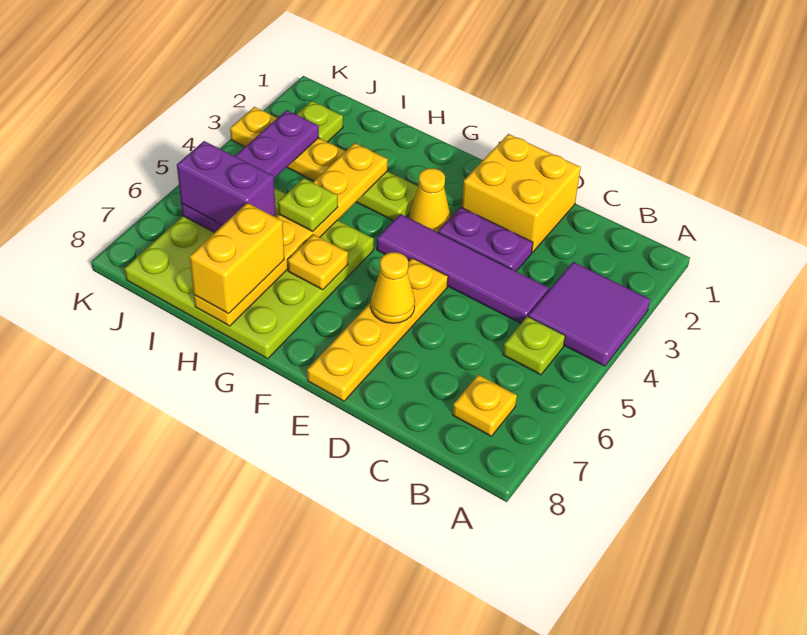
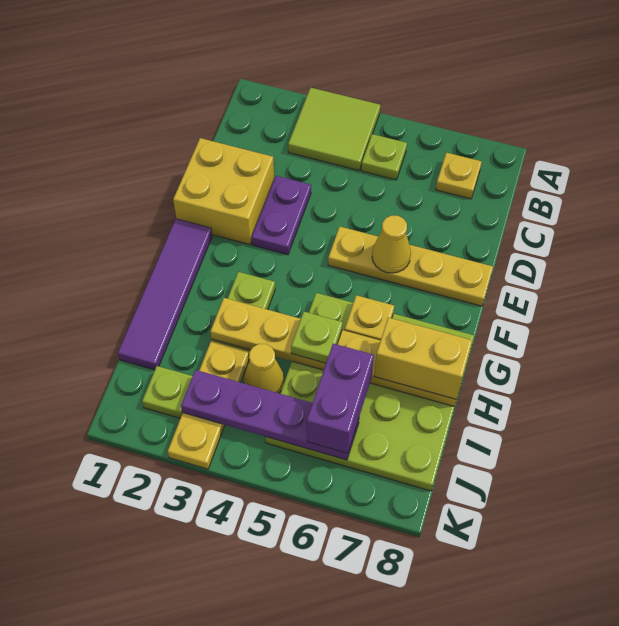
purple 2x2 tile [528,262,650,366] -> lime 2x2 tile [288,88,380,170]
purple 1x4 tile [377,214,549,323] -> purple 1x4 tile moved to [118,219,212,370]
yellow 1x1 cone [409,168,450,232] -> yellow 1x1 cone moved to [244,344,284,393]

